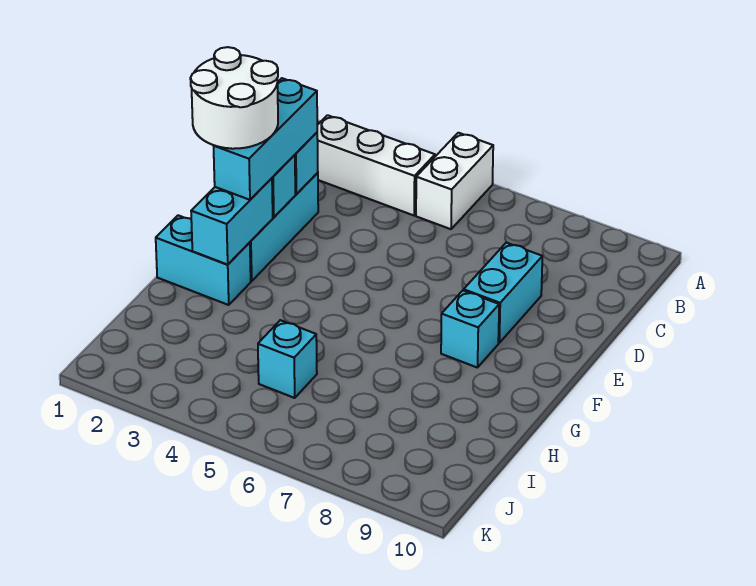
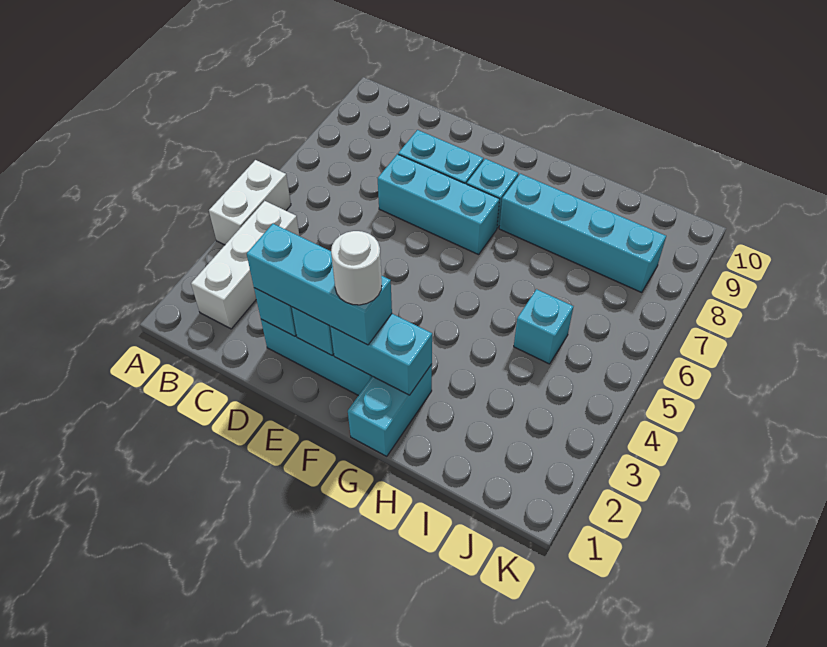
white 1x2 brick [416,133,493,229] -> white 1x2 brick turned to [209,160,291,245]
none -> cyan 1x3 brick [378,154,499,255]
white 2x2 round brick [190,47,278,149] -> white 1x1 round brick [331,231,382,305]
none -> cyan 1x4 brick [499,174,666,293]

